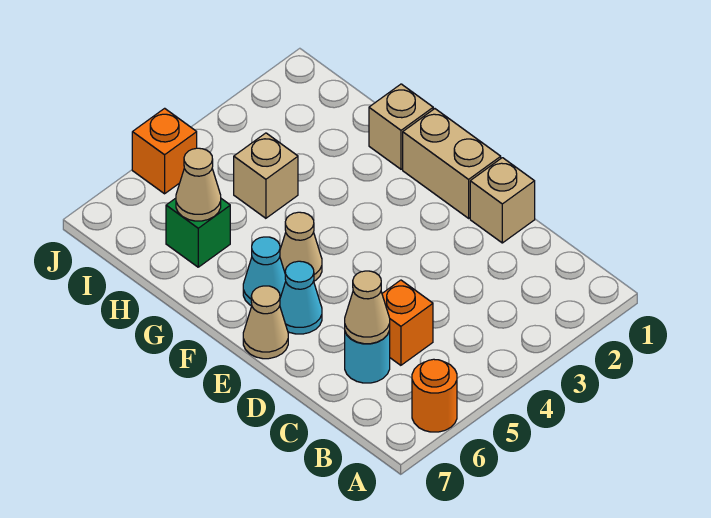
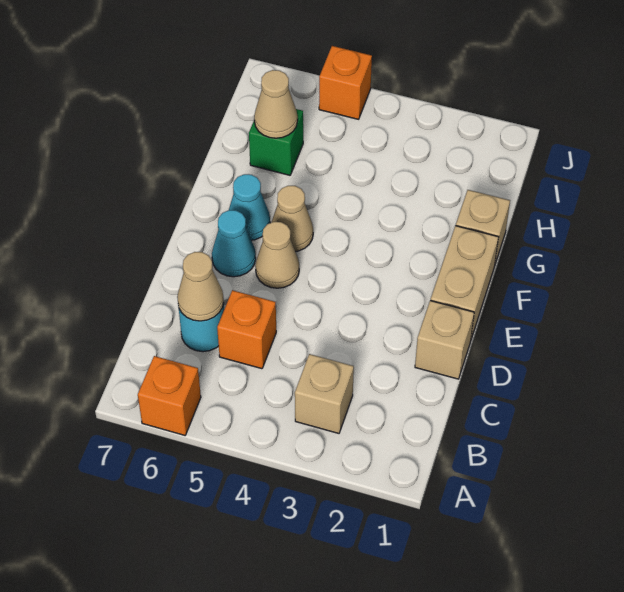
orange 1x1 round brick [412,359,457,432] -> orange 1x1 brick [138,356,201,435]
tan 1x1 cone [243,286,288,359] -> tan 1x1 cone moved to [255,222,299,288]
tan 1x1 brick [234,133,298,218] -> tan 1x1 brick moved to [295,354,354,433]

